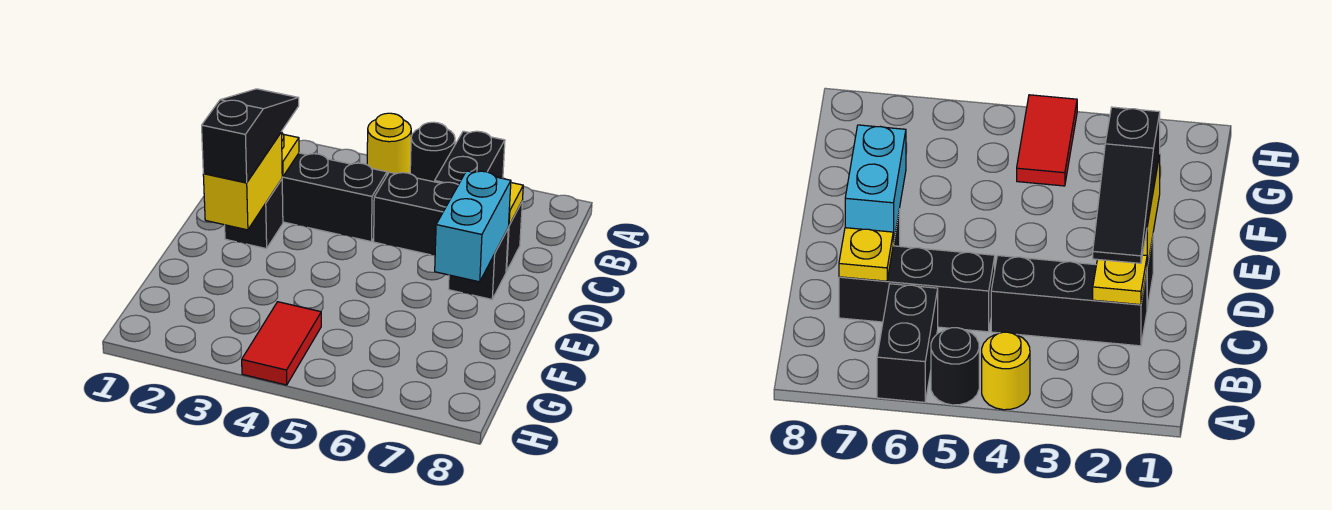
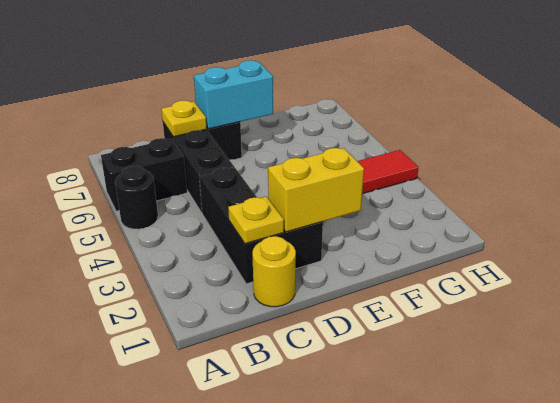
yellow 1x1 round brick [367,113,411,175] -> yellow 1x1 round brick moved to [253,236,296,307]
black 1x3 slope [202,89,299,183] -> none

